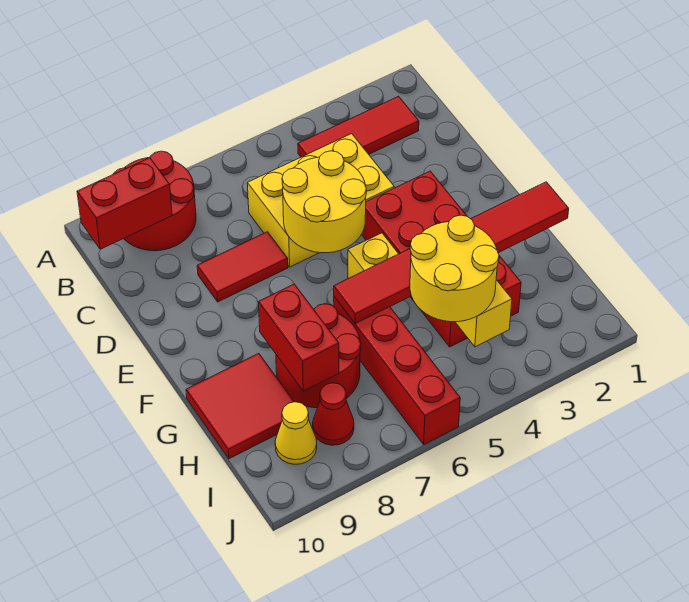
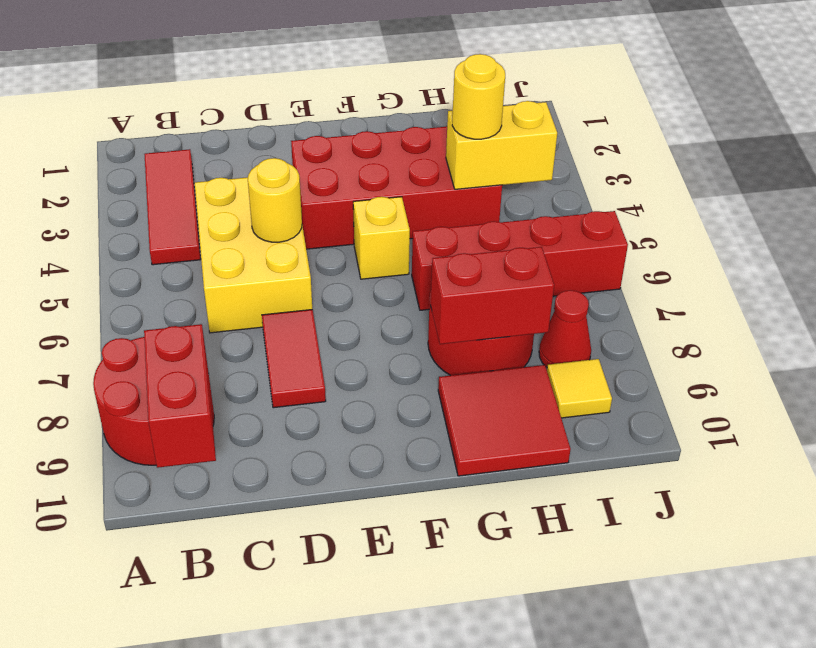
yellow 2x2 round brick [282,151,366,253] -> yellow 1x1 round brick [248,158,302,242]
red 1x6 tile [334,182,569,324] -> none
yellow 2x2 round brick [410,215,499,322] -> yellow 1x1 round brick [452,54,505,139]
yellow 1x1 cone [275,402,317,464] -> yellow 1x1 tile [547,359,612,418]

